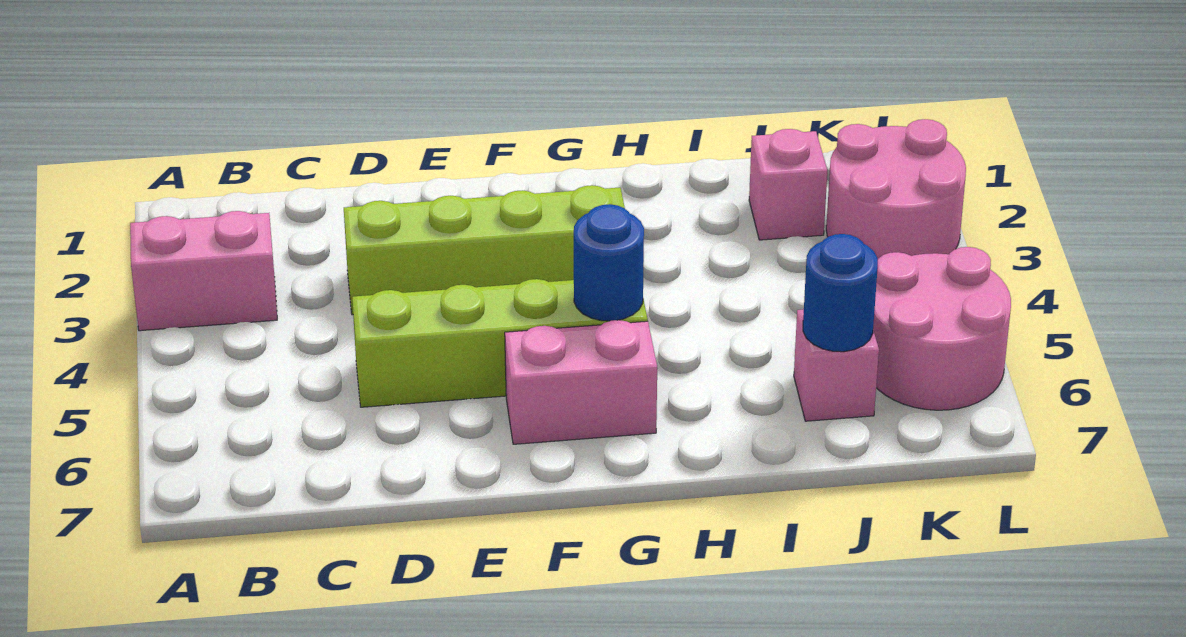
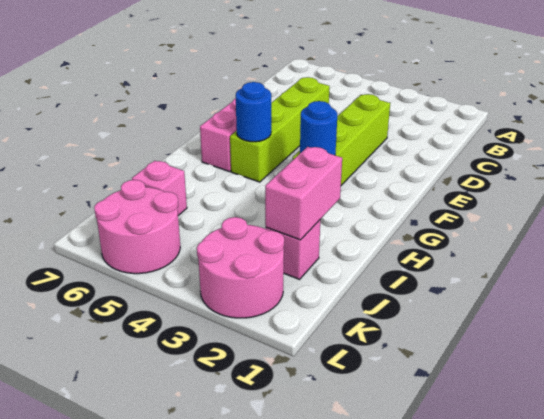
pink 1x2 brick [130,211,277,331] -> pink 1x2 brick moved to [265,147,342,240]
blue 1x1 round brick [803,234,878,352] -> blue 1x1 round brick moved to [300,101,337,155]

